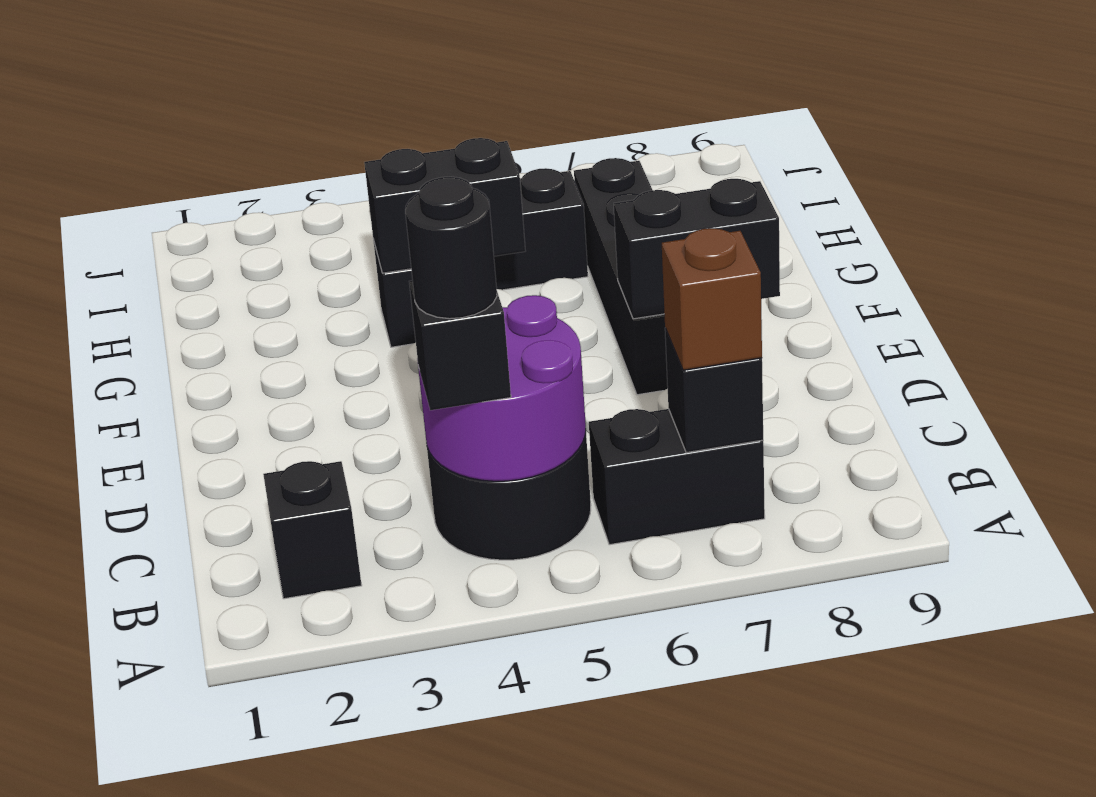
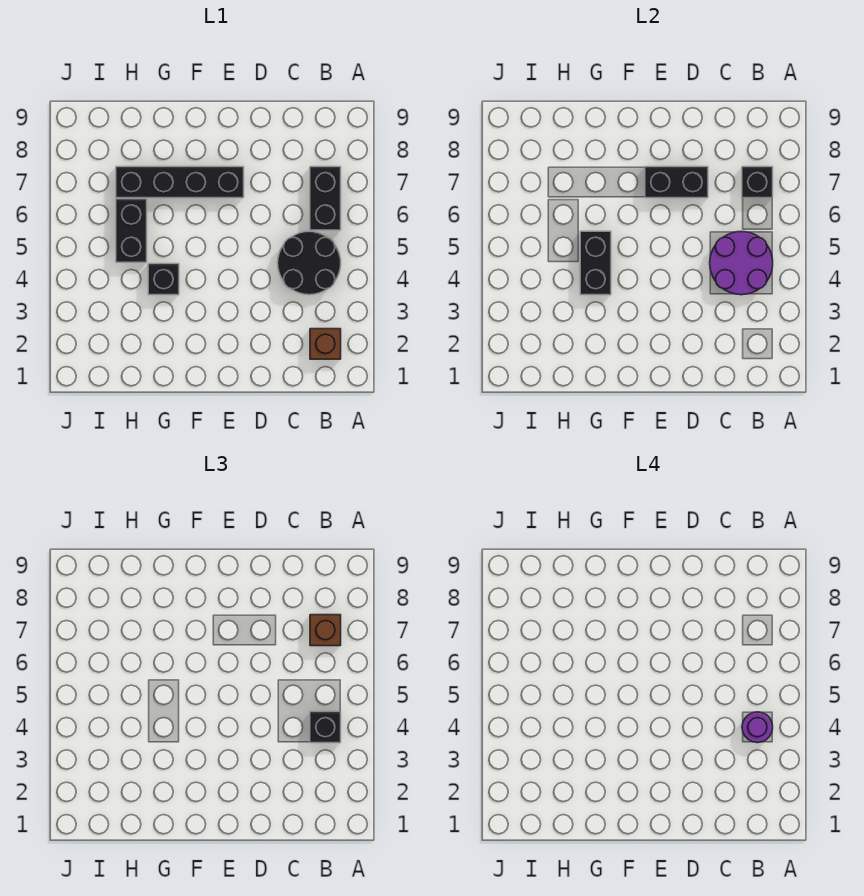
black 1x1 brick [263,461,362,599] -> brown 1x1 brick [310,329,341,359]
black 1x1 round brick [405,177,497,319] -> purple 1x1 round brick [742,712,773,743]
black 1x2 brick [614,179,780,319] -> black 1x2 brick turned to [645,167,708,198]

